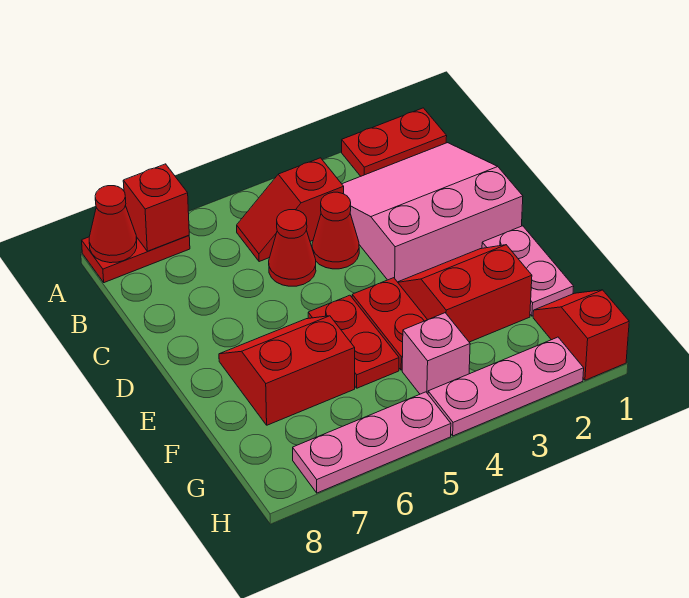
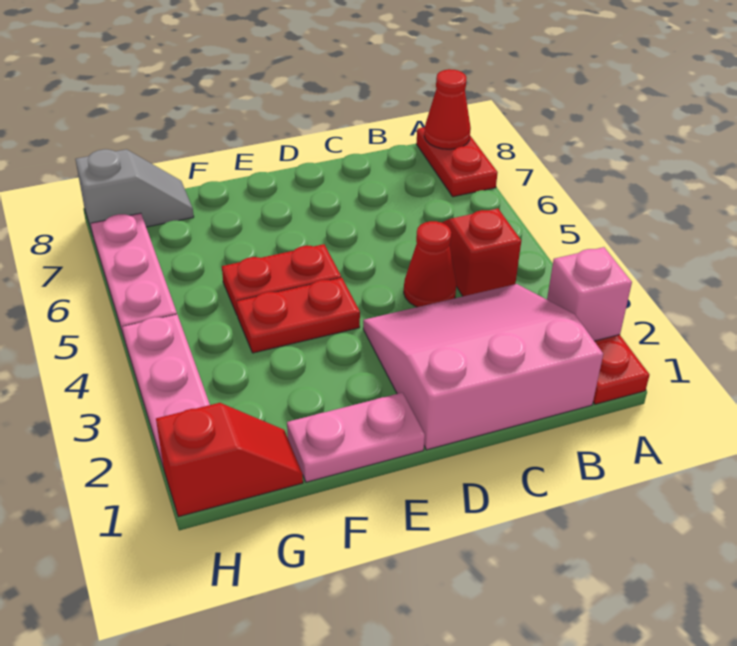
red 1x1 brick [123,164,189,251] -> none
pink 3x3 slope [342,143,523,282] -> pink 3x3 slope turned to [363,284,603,450]
red 1x1 cone [269,210,316,286] -> none
red 2x2 slope [398,245,532,342] -> none
red 2x2 slope [219,316,355,425] -> none
pink 1x1 brick [402,313,470,394] -> pink 1x1 brick moved to [547,247,632,341]
none -> grey 1x2 slope [75,149,194,235]

